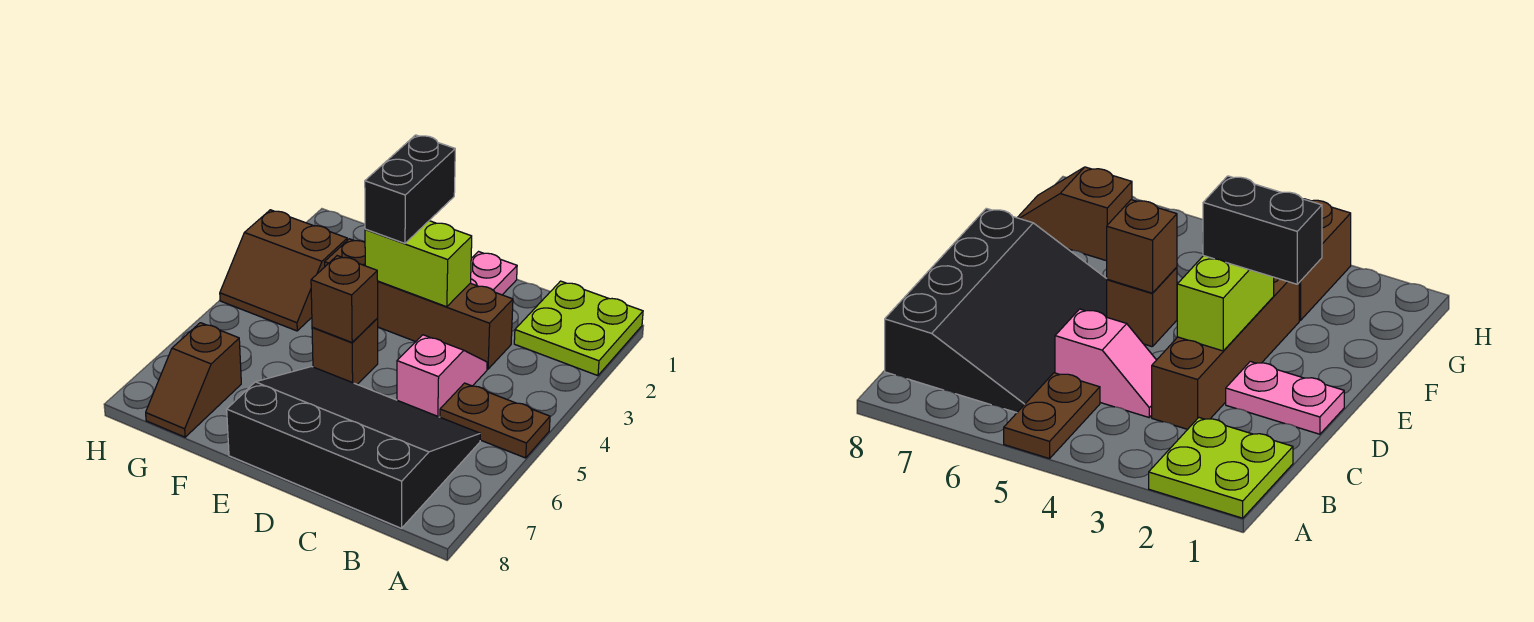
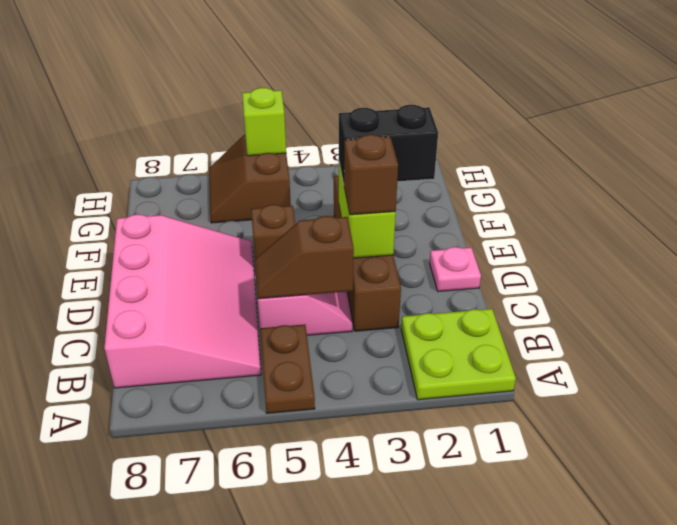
black 3x4 slope [227,367,480,528] -> pink 3x4 slope [104,214,261,388]
pink 1x2 plate [471,252,517,295] -> pink 1x1 plate [430,247,481,292]
brown 1x1 brick [311,256,378,342] -> brown 1x1 brick moved to [344,135,398,215]
brown 2x2 slope [220,210,347,331] -> brown 2x2 slope moved to [209,135,291,223]
brown 1x2 slope [146,323,241,437] -> brown 1x2 slope moved to [255,216,354,299]
none -> lime 1x1 brick [242,88,286,156]

